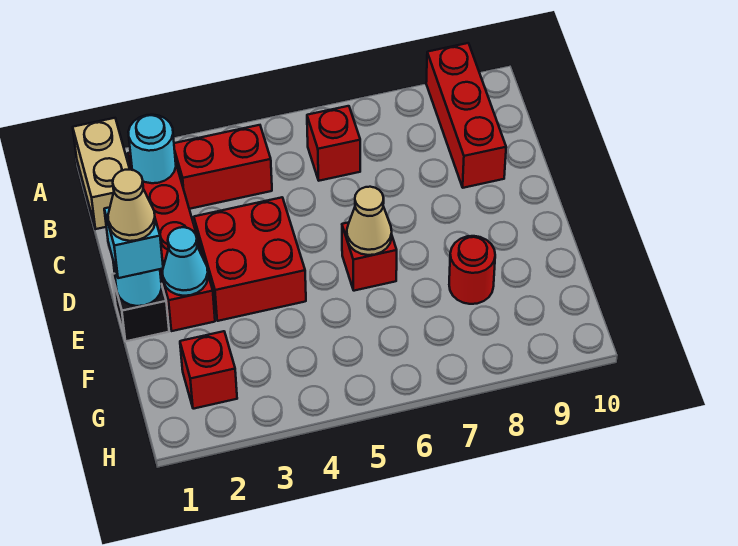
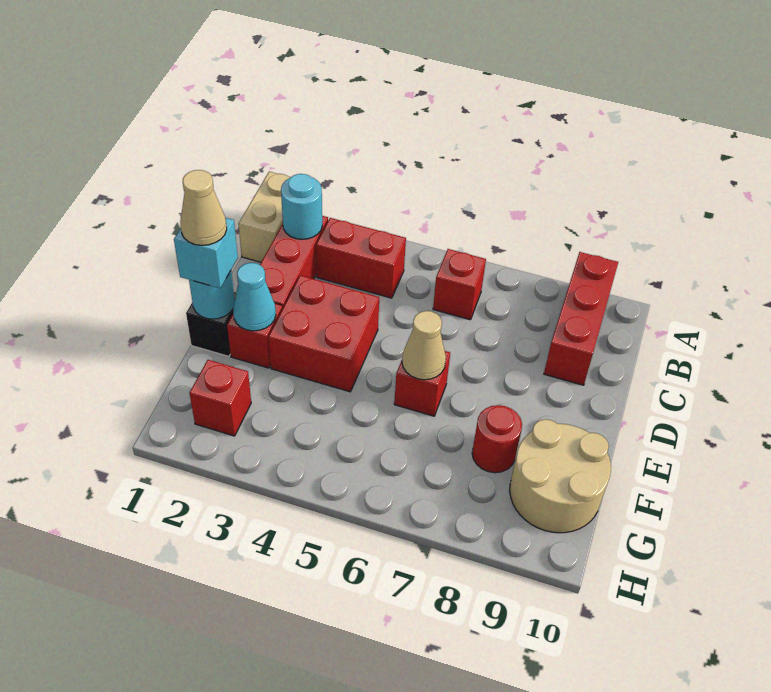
none -> tan 2x2 round brick [510,419,611,533]

